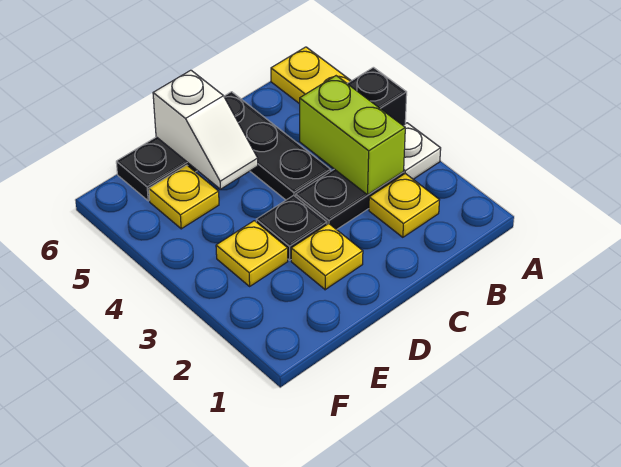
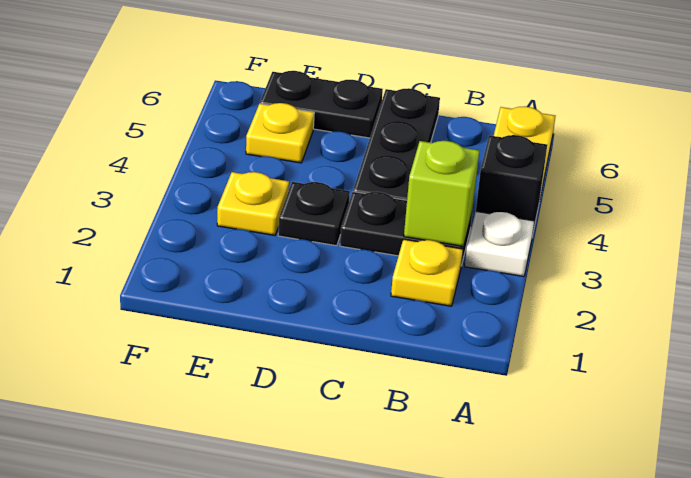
lime 1x2 brick [300,76,405,195] -> lime 1x1 brick [404,141,479,246]
yellow 1x1 plate [291,224,363,290] -> none
white 1x2 slope [153,70,258,189] -> none

